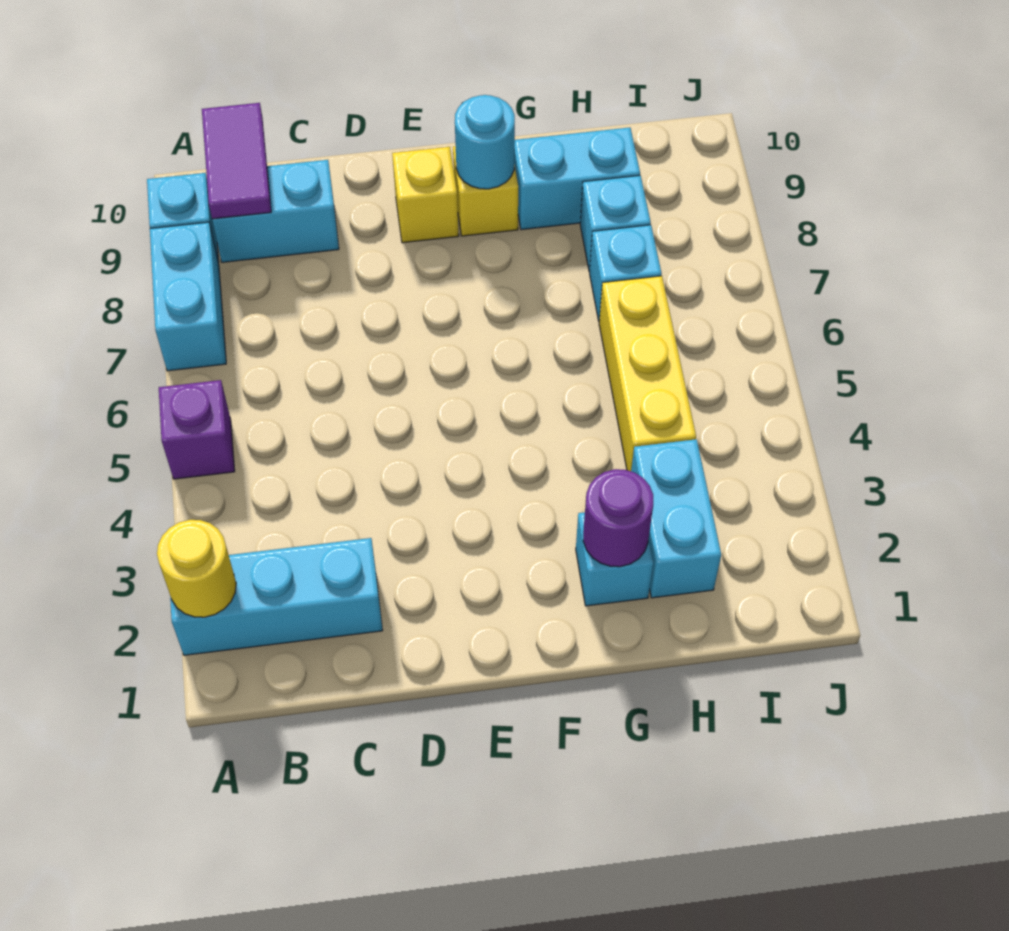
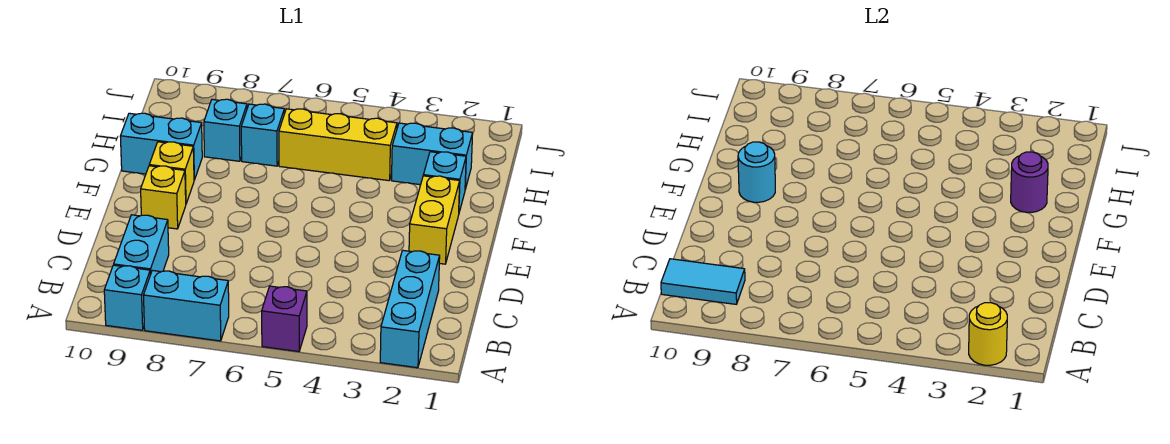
purple 1x2 tile [202,103,271,219] -> cyan 1x2 tile [661,259,745,304]
none -> yellow 1x2 brick [409,176,460,264]
cyan 1x2 brick [514,128,640,230] -> cyan 1x2 brick turned to [120,113,202,180]

